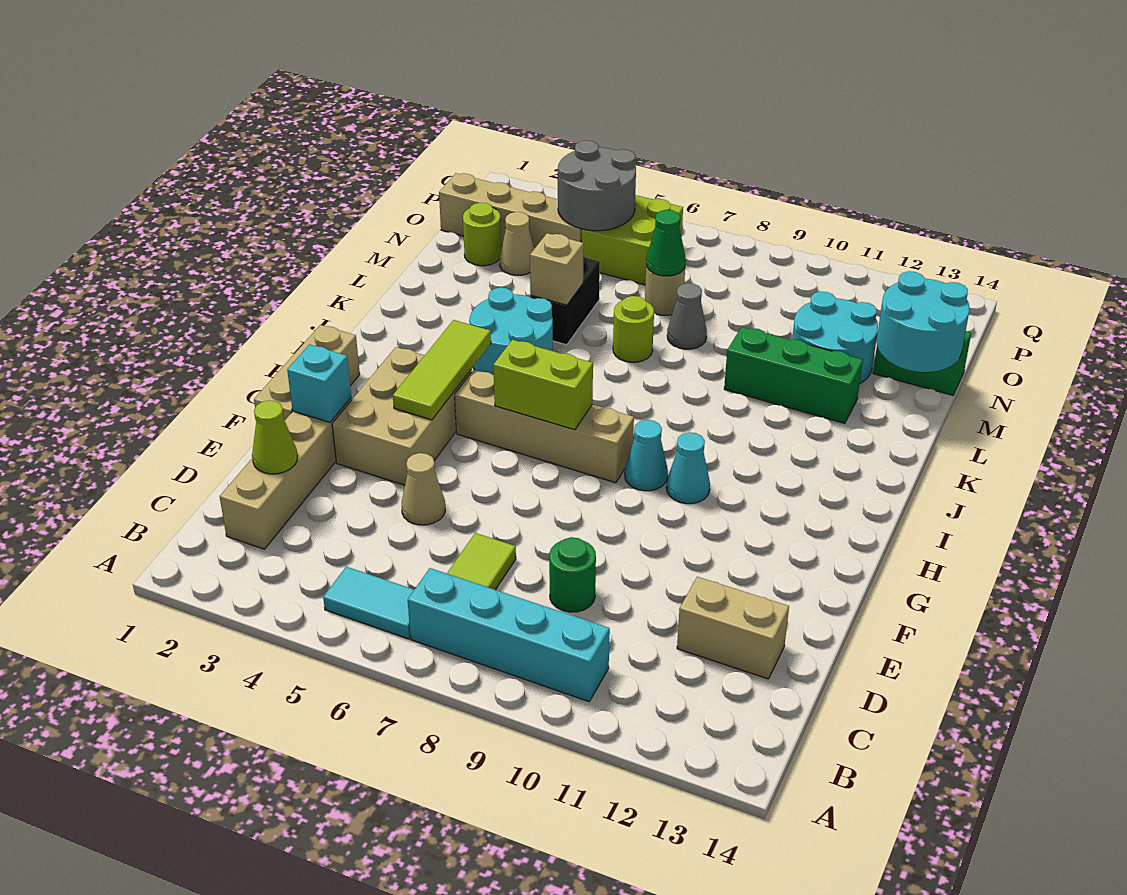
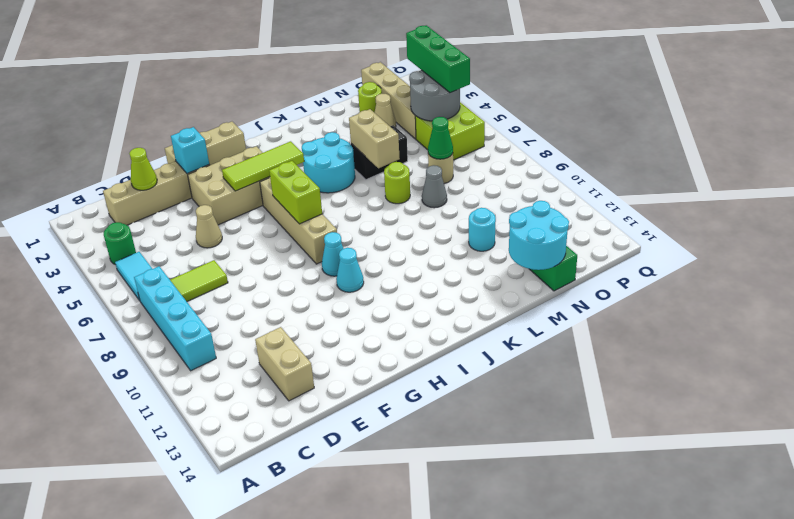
green 1x1 round brick [549,537,596,612] -> green 1x1 round brick moved to [104,222,136,264]
tan 1x1 brick [530,233,584,305] -> tan 1x2 brick [349,109,400,168]
green 1x3 brick [724,327,863,424] -> green 1x3 brick moved to [406,25,470,93]
cyan 2x2 round brick [792,292,878,383] -> cyan 1x1 round brick [469,208,496,251]

